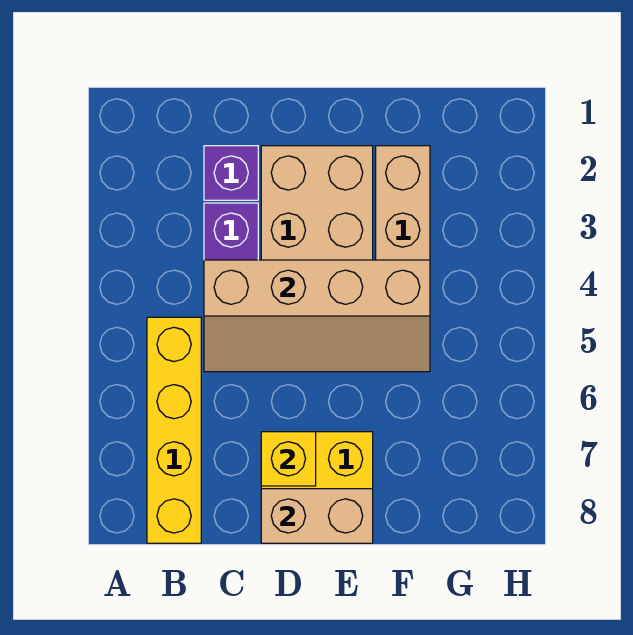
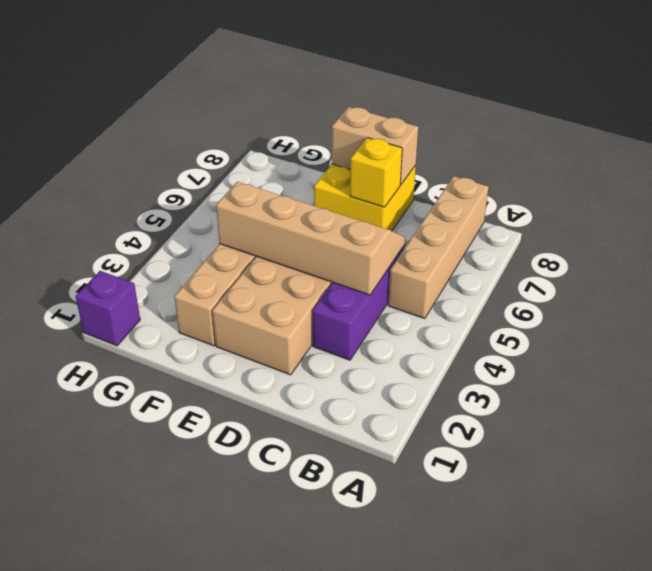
yellow 1x4 brick [147,317,201,543] -> tan 1x4 brick [388,176,489,319]
purple 1x1 brick [204,146,258,200] -> purple 1x1 brick moved to [76,271,140,346]

